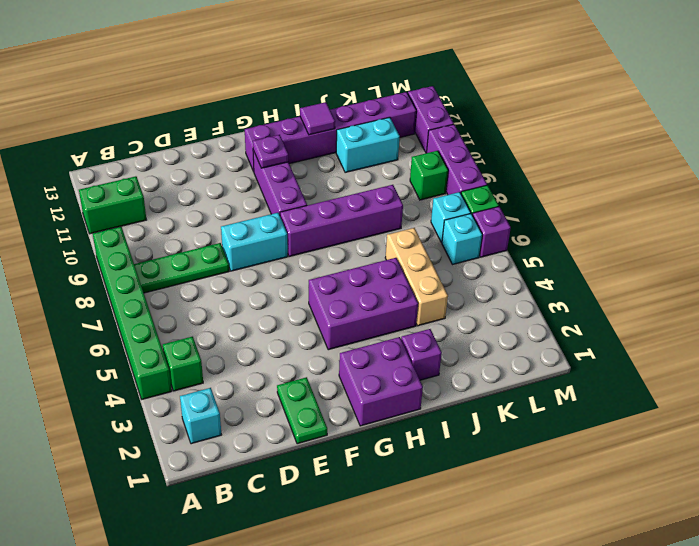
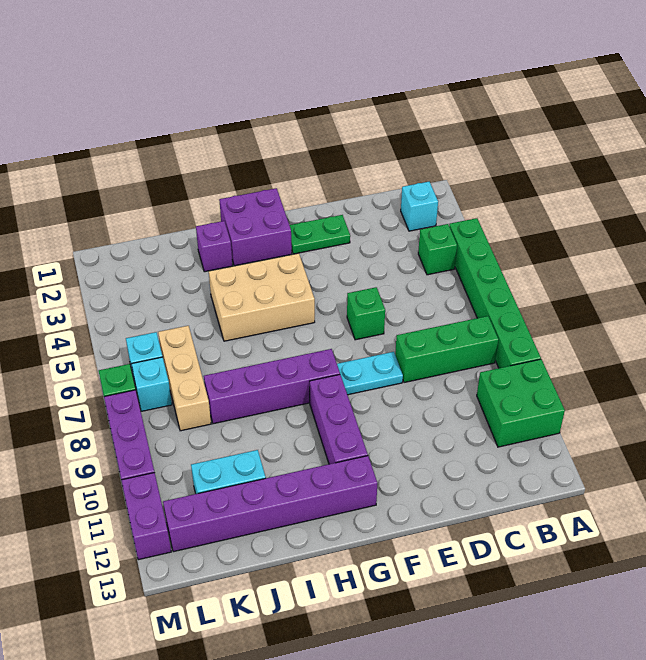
green 1x2 brick [79,176,146,234] -> green 2x2 brick [477,359,565,447]
green 1x3 plate [134,243,229,293] -> green 1x3 brick [395,316,498,383]
green 1x2 plate [277,377,327,444] -> green 1x2 plate turned to [290,215,350,254]
cyan 1x2 brick [221,213,288,271] -> cyan 1x2 plate [337,352,403,395]
purple 2x3 brick [308,258,418,350] -> tan 2x3 brick [209,253,315,341]
purple 1x1 plate [253,135,288,168] -> none
purple 1x1 tile [300,102,335,135] -> none
tan 1x3 brick [385,228,448,326] -> tan 1x3 brick moved to [158,326,211,431]
green 1x1 brick [410,151,448,200] -> green 1x1 brick moved to [347,287,385,340]
purple 1x1 brick [473,207,511,257] -> none

